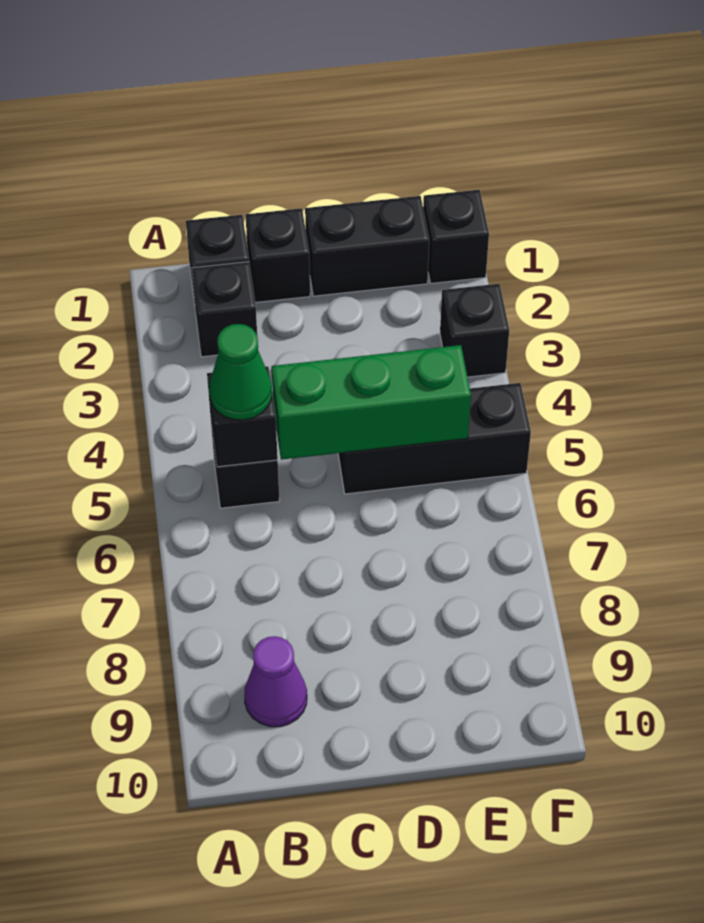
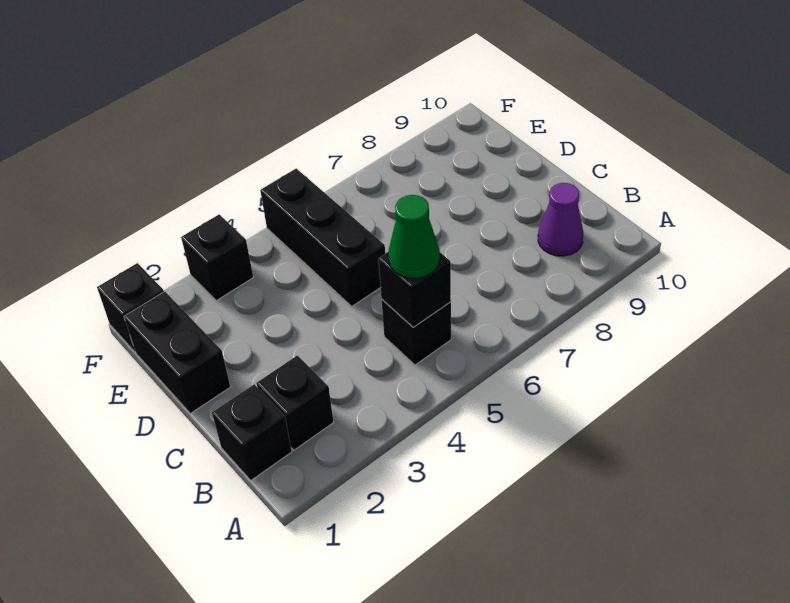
black 1x1 brick [246,208,310,303] -> none
green 1x3 brick [272,345,471,460] -> none

